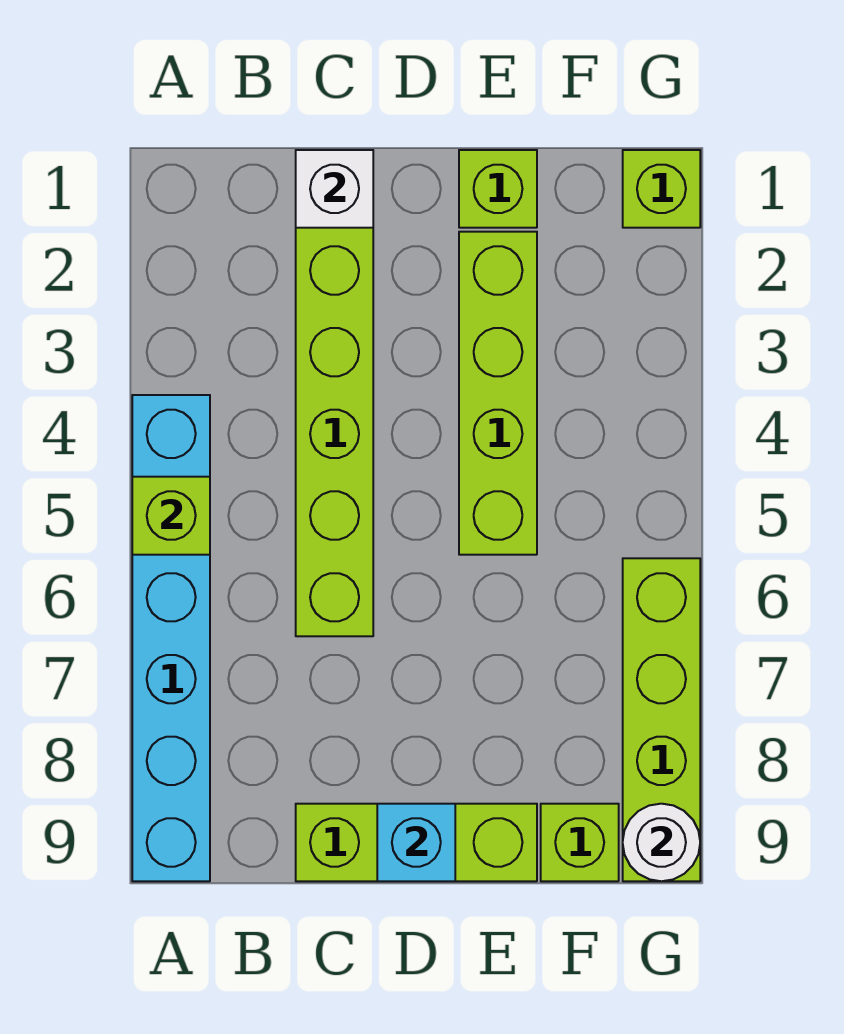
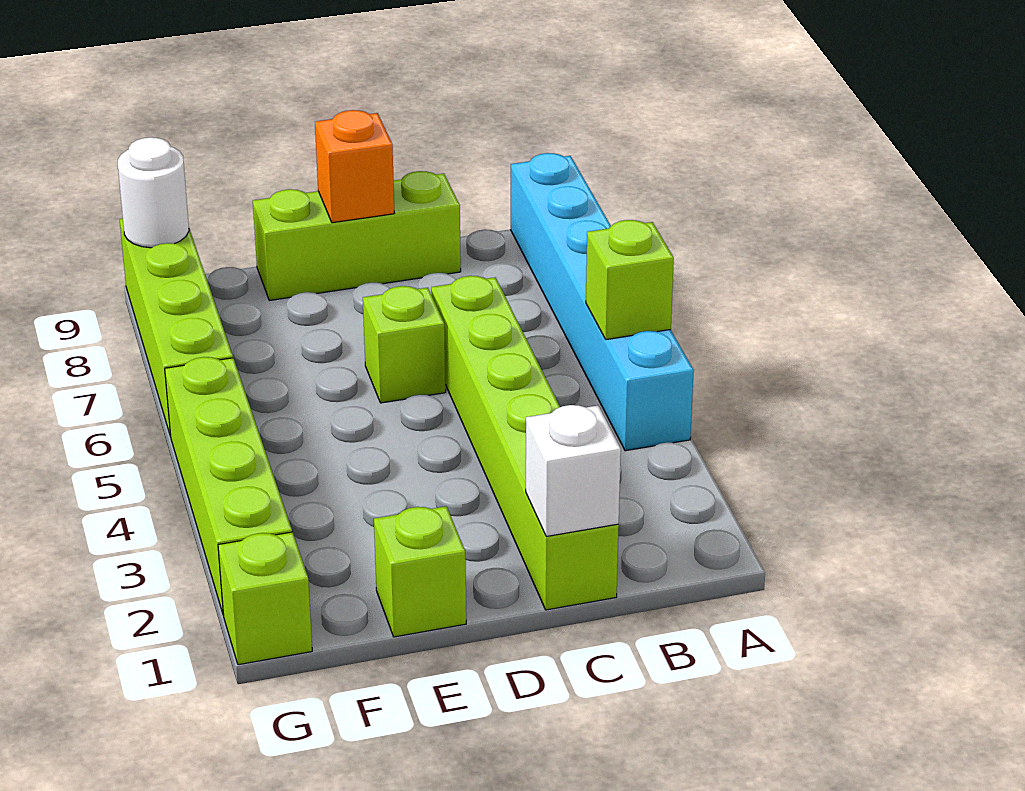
cyan 1x1 brick [377,804,455,881] -> orange 1x1 brick [315,110,394,223]
lime 1x4 brick [459,232,537,555] -> lime 1x4 brick moved to [165,357,292,615]
lime 1x1 brick [541,804,619,881] -> lime 1x1 brick moved to [363,286,446,403]

